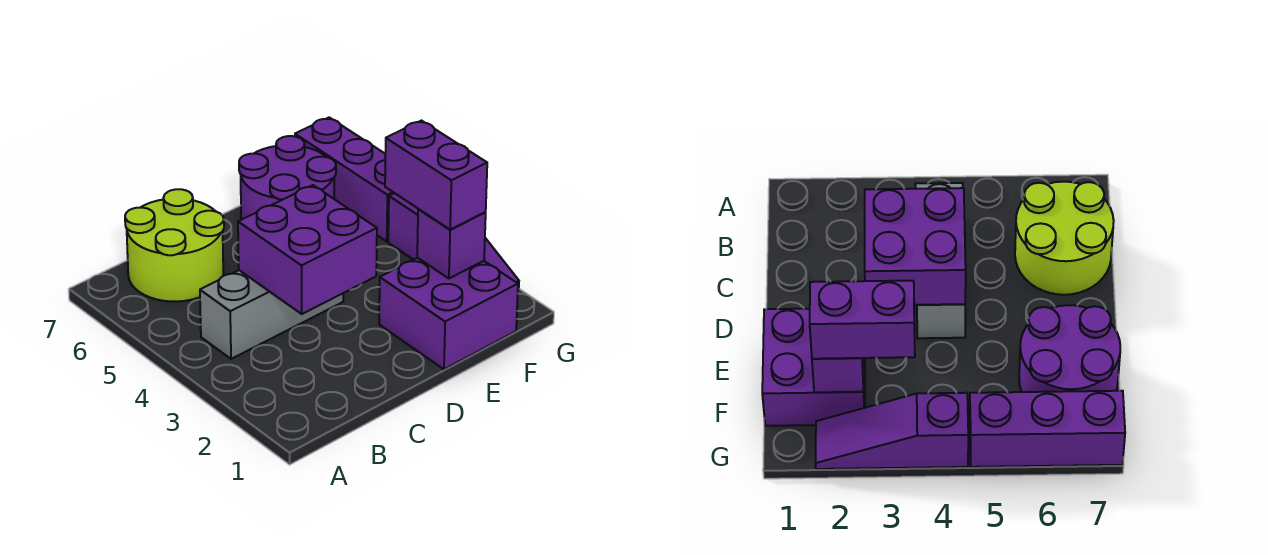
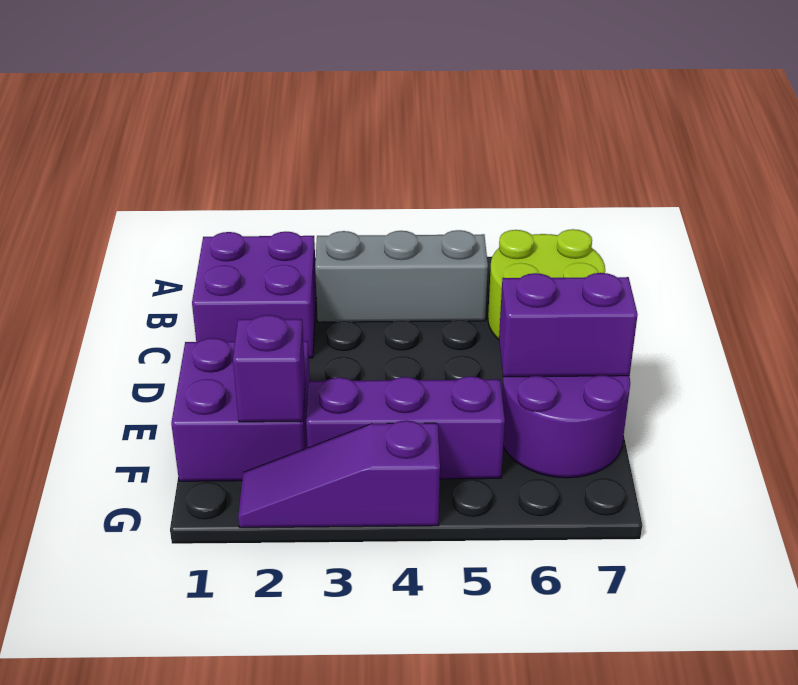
grey 1x3 brick [200,270,343,359] -> grey 1x3 brick turned to [315,230,488,322]
purple 2x2 brick [238,185,377,314] -> purple 2x2 brick moved to [192,232,316,358]
purple 1x2 brick [385,121,487,229] -> purple 1x2 brick moved to [499,273,638,377]
purple 1x3 brick [295,117,394,241] -> purple 1x3 brick moved to [306,376,505,479]

